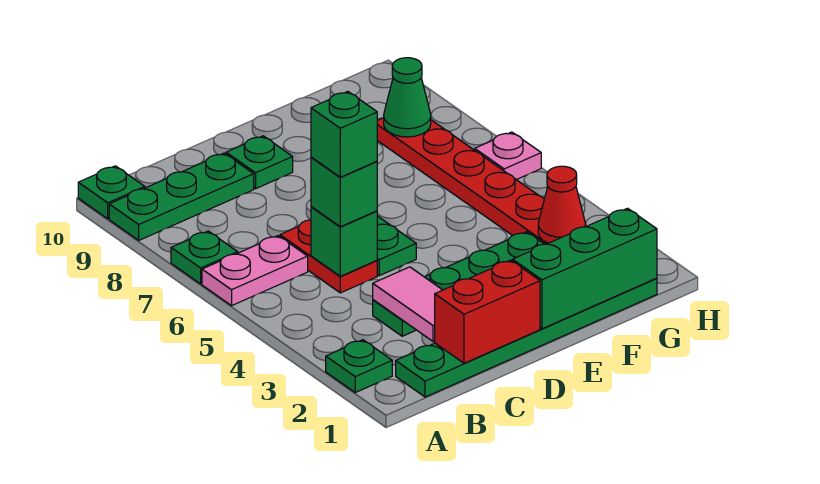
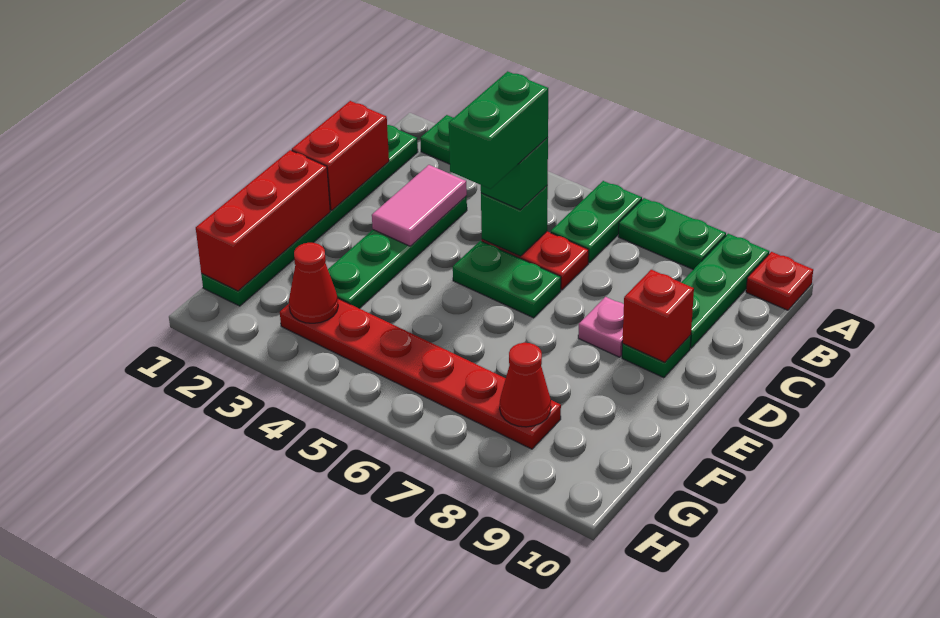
pink 1x2 plate [202,236,308,306] -> green 1x2 plate [551,181,642,263]
green 1x1 plate [171,231,238,284] -> green 1x2 plate [618,198,726,270]
green 1x1 plate [78,166,145,219] -> red 1x1 plate [746,252,813,310]
pink 1x2 tile [373,267,442,342] -> pink 1x2 tile turned to [372,165,467,246]
green 1x1 brick [311,92,377,177] -> green 1x2 brick [449,71,548,189]
none -> red 1x1 brick [622,270,694,362]
green 1x3 brick [513,208,657,329] -> red 1x3 brick [196,150,330,291]
green 1x1 cone [384,58,431,137] -> red 1x1 cone [500,343,551,427]
pink 1x1 plate [475,132,541,180] -> pink 1x1 plate moved to [578,297,624,357]

